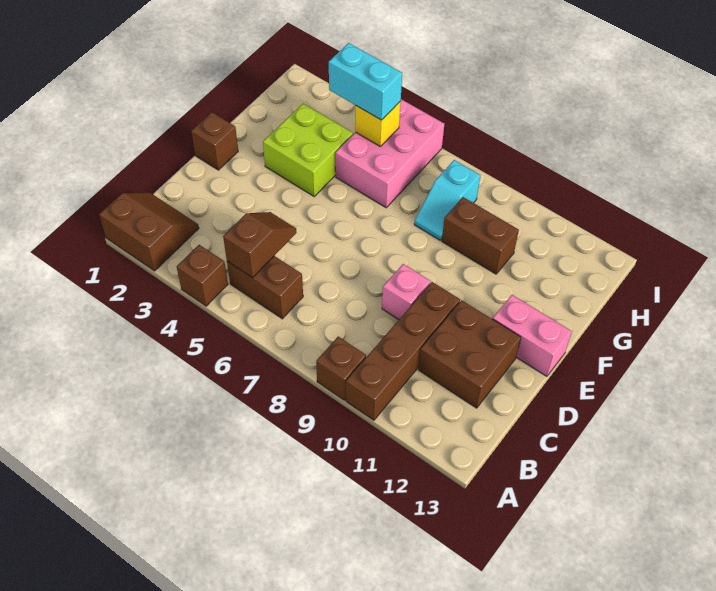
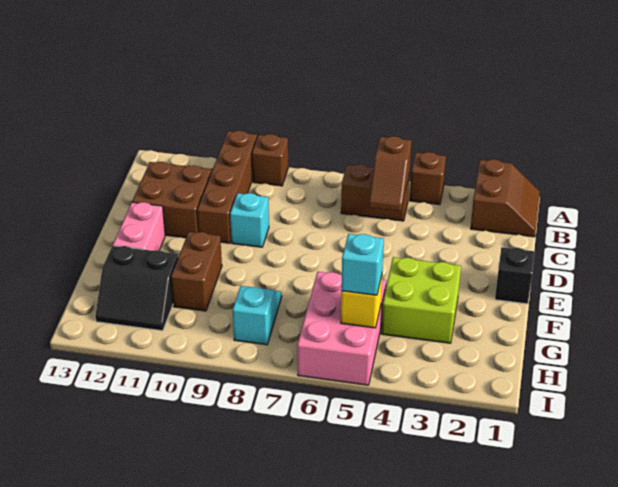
brown 2x2 slope [99,193,199,271] -> brown 2x2 slope turned to [471,159,540,237]
pink 1x1 brick [382,264,431,320] -> cyan 1x1 brick [230,193,269,247]
brown 1x1 brick [191,112,238,170] -> black 1x1 brick [495,247,535,304]
pink 1x2 brick [493,295,572,376] -> pink 1x2 brick turned to [113,202,165,251]
brown 1x2 brick [442,197,519,274] -> brown 1x2 brick turned to [171,232,222,311]
none -> black 2x2 slope [95,246,178,331]
cyan 1x2 brick [329,43,402,120] -> cyan 1x1 brick [341,234,384,295]

